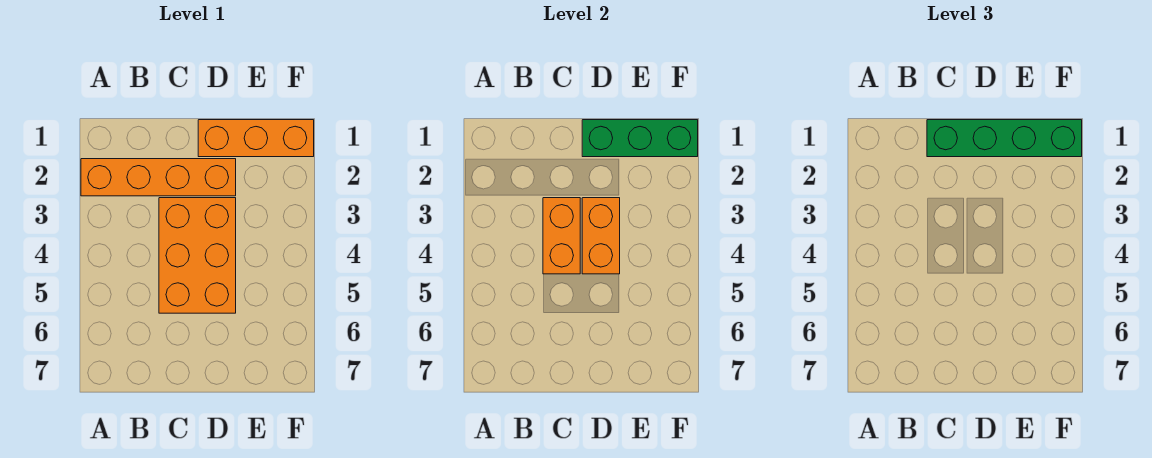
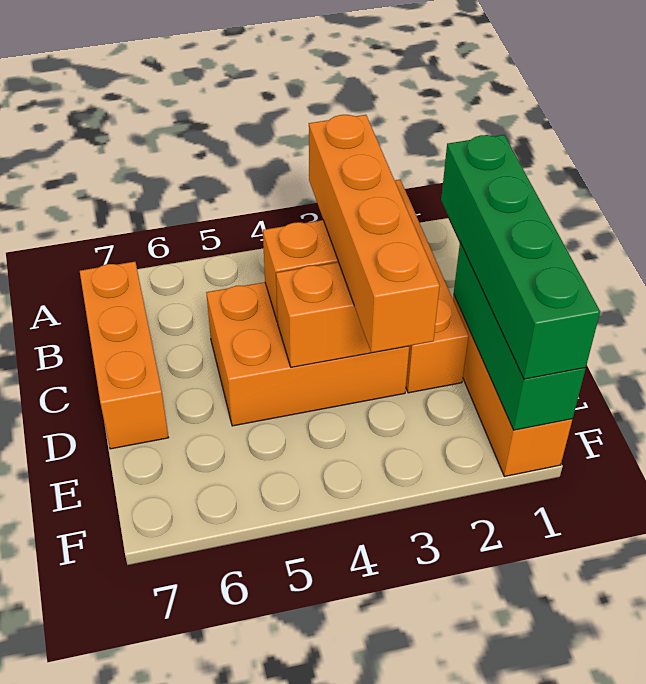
none -> orange 1x4 brick [309,115,440,353]
none -> orange 1x3 brick [80,262,169,449]

